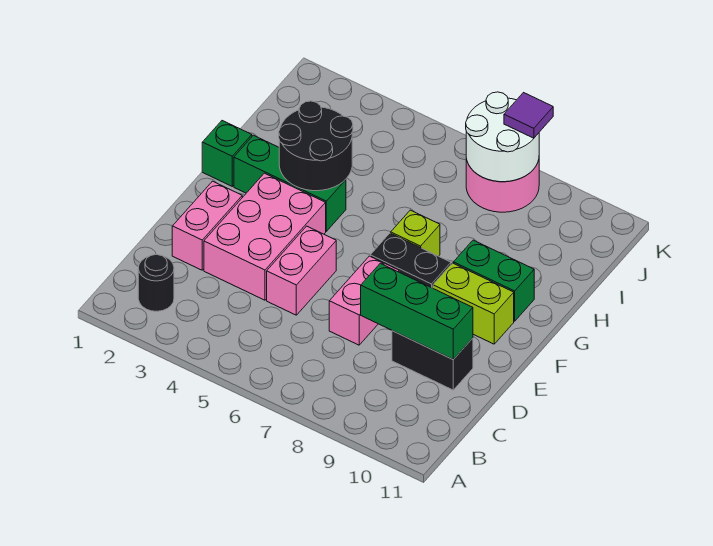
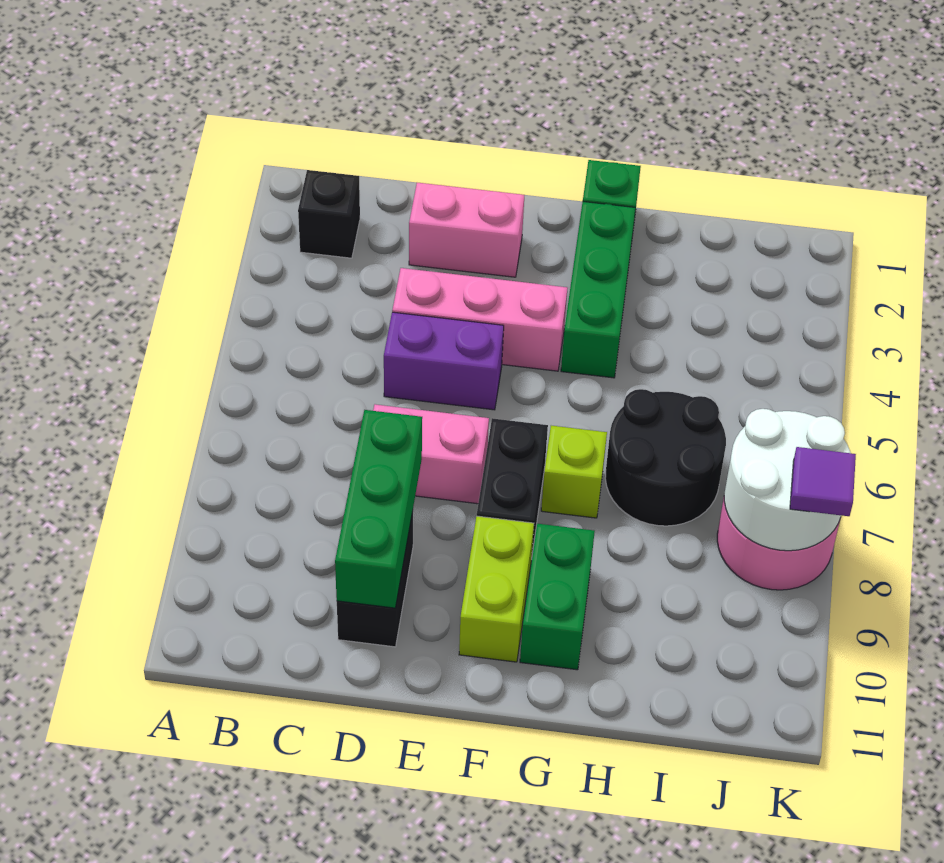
black 1x1 round brick [138,255,174,311] -> black 1x1 brick [298,170,360,258]
pink 2x3 brick [204,173,326,300] -> pink 1x3 brick [392,268,568,371]
pink 1x2 brick [267,226,336,315] -> purple 1x2 brick [384,312,504,410]
black 2x2 round brick [279,101,353,191] -> black 2x2 round brick moved to [605,389,726,526]

